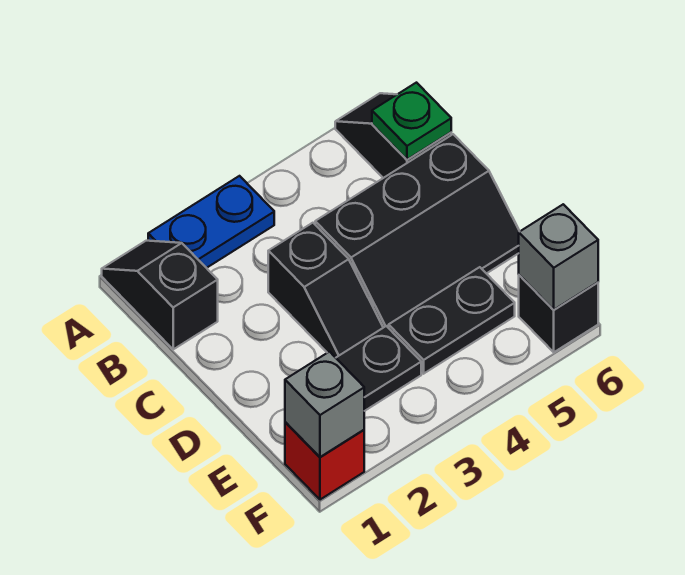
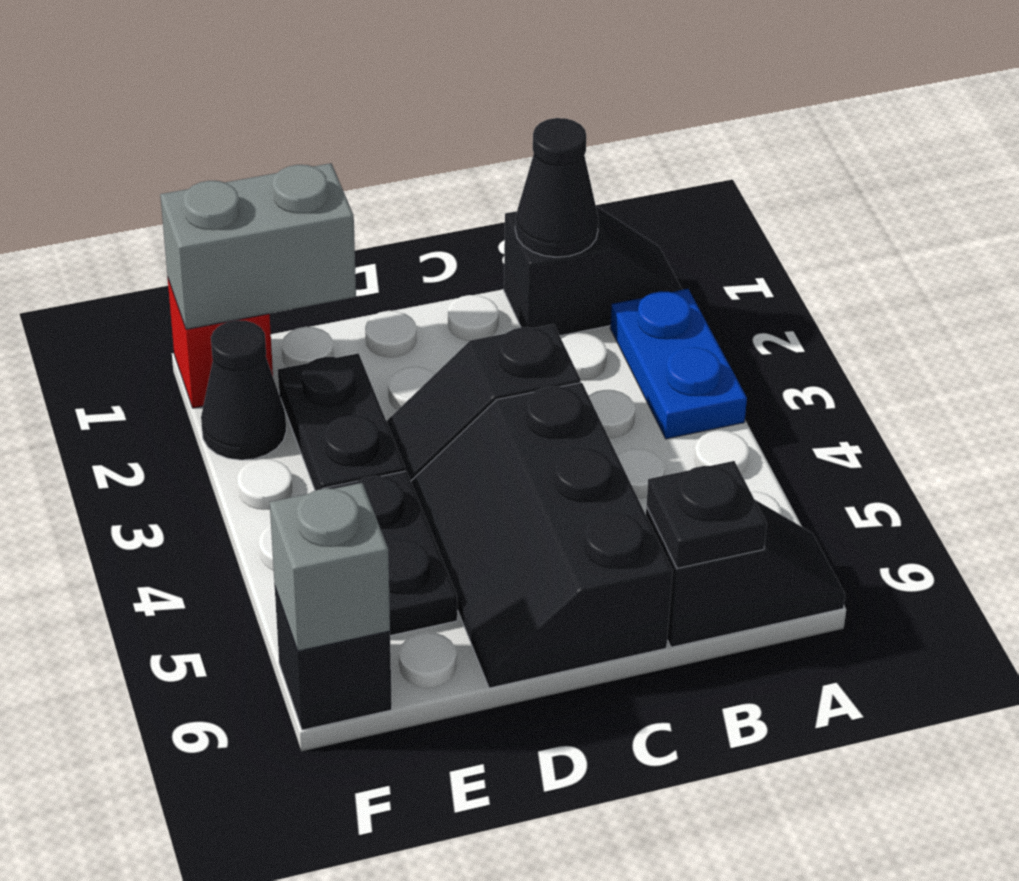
none -> black 1x1 cone [515,118,598,257]
green 1x1 plate [372,83,451,160] -> black 1x1 plate [647,461,767,568]
grey 1x1 brick [285,352,364,457] -> grey 1x2 brick [160,163,356,330]
none -> black 1x1 cone [201,320,286,460]

